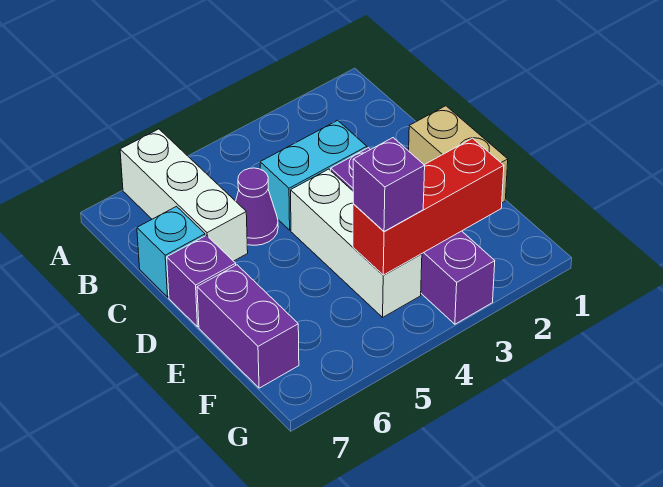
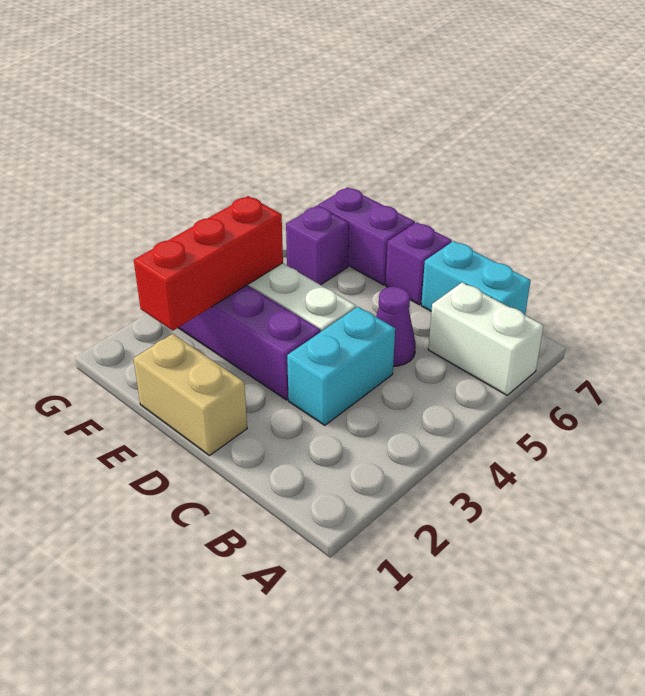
white 1x3 brick [120,129,248,261] -> white 1x2 brick [428,282,544,395]
cyan 1x1 brick [137,207,205,297] -> cyan 1x2 brick [421,241,531,315]
purple 1x1 brick [353,138,425,231] -> purple 1x1 brick moved to [286,206,349,285]

